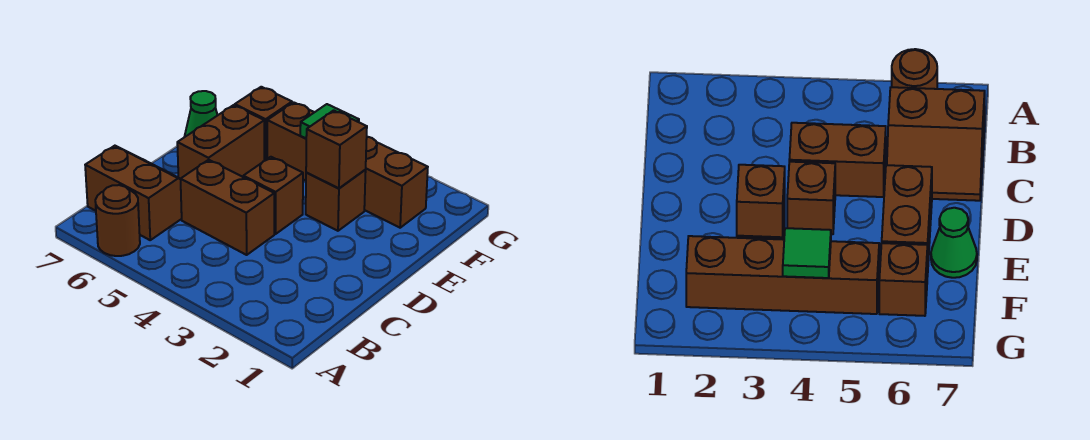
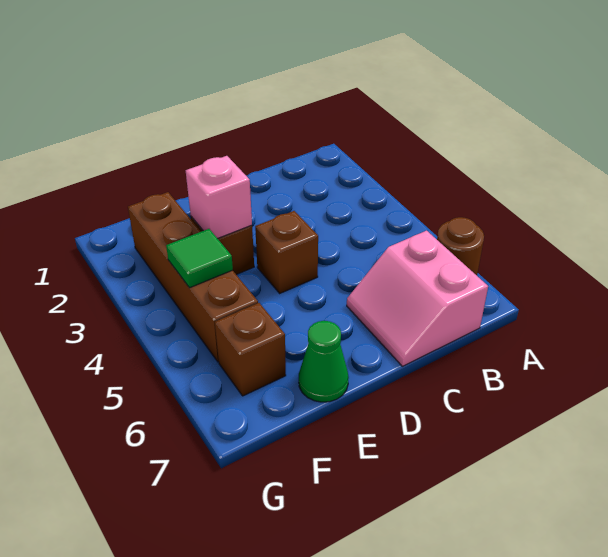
brown 2x2 slope [85,146,182,240] -> pink 2x2 slope [347,231,488,366]
brown 1x2 brick [181,160,274,255] -> none
brown 1x2 brick [177,105,264,179] -> none
brown 1x1 brick [306,110,367,188] -> pink 1x1 brick [186,156,252,239]

